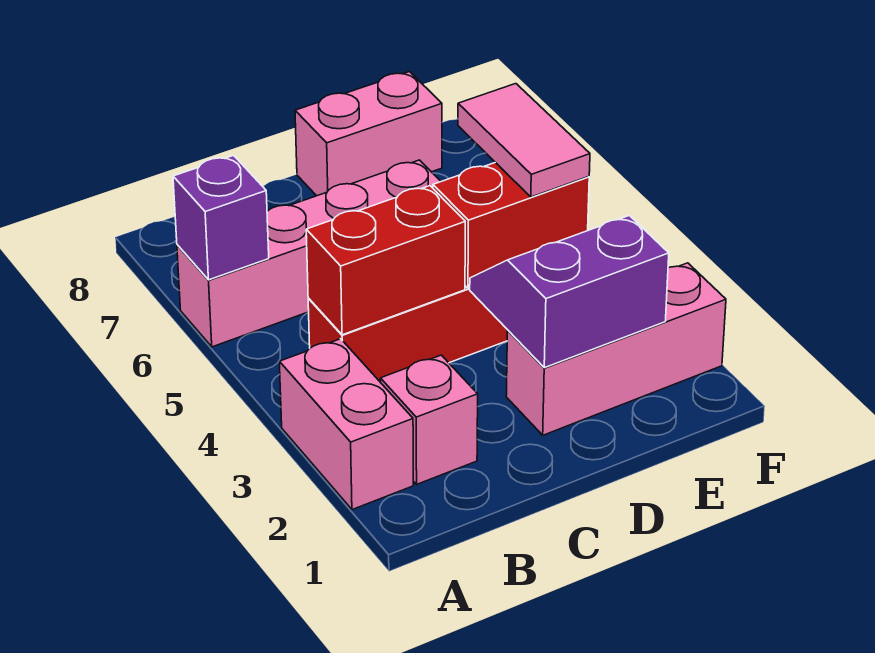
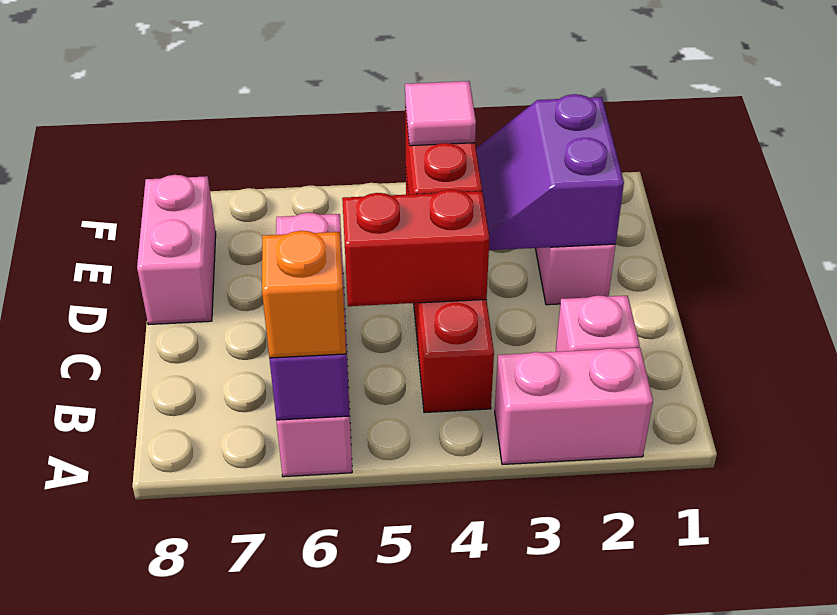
none -> orange 1x1 brick [262,231,346,358]
red 1x2 brick [306,186,465,335] -> red 1x2 brick turned to [342,190,489,306]
pink 1x2 tile [458,84,590,197] -> pink 1x1 tile [405,81,476,146]

